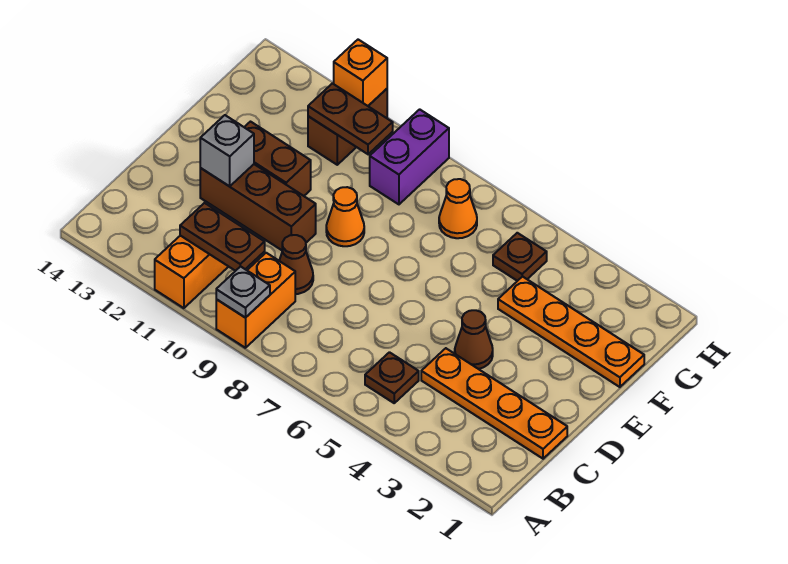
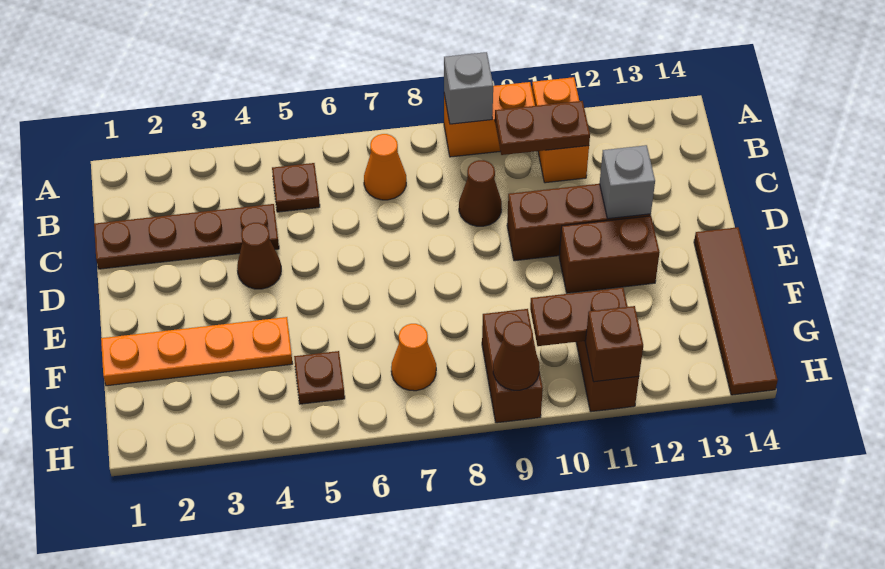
orange 1x2 brick [216,253,295,348] -> orange 1x2 brick turned to [444,82,535,157]
grey 1x1 plate [216,266,270,318] -> grey 1x1 brick [444,52,493,124]
orange 1x4 plate [421,348,567,459] -> brown 1x4 plate [94,204,279,269]
orange 1x1 cone [326,187,364,246] -> orange 1x1 cone moved to [364,134,406,200]
none -> brown 1x4 tile [694,227,778,395]
purple 1x2 brick [370,109,449,204] -> brown 1x2 brick [482,309,543,423]
none -> brown 1x1 cone [493,321,539,390]
orange 1x1 brick [334,40,387,106] -> brown 1x1 brick [585,306,643,382]

